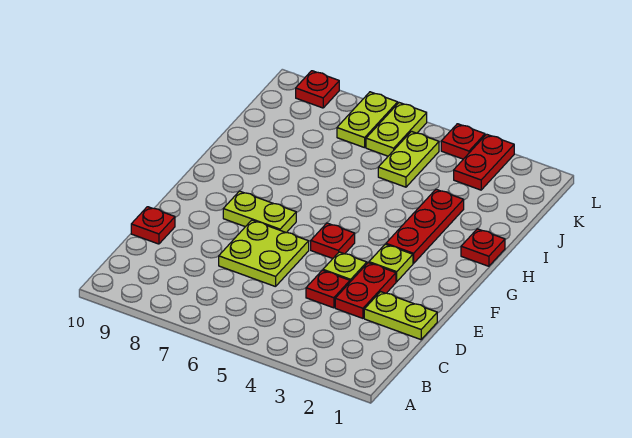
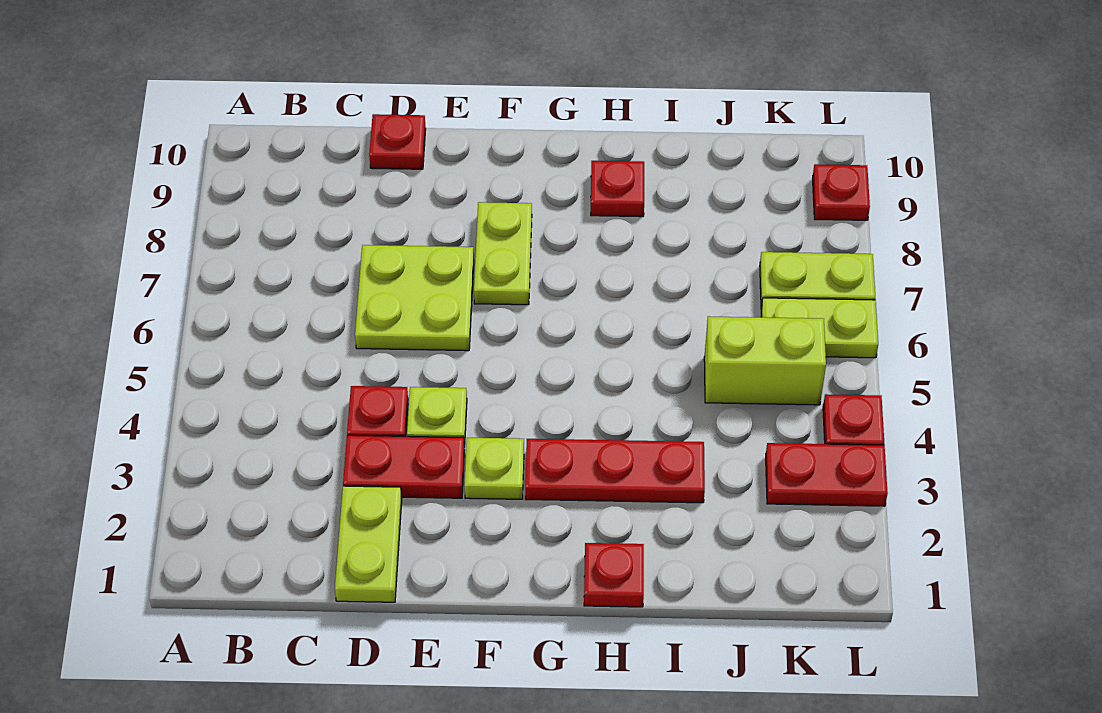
red 1x1 plate [311,223,355,258] -> red 1x1 plate moved to [591,161,644,217]
lime 1x2 plate [378,131,439,187] -> lime 1x2 brick [704,316,826,405]

